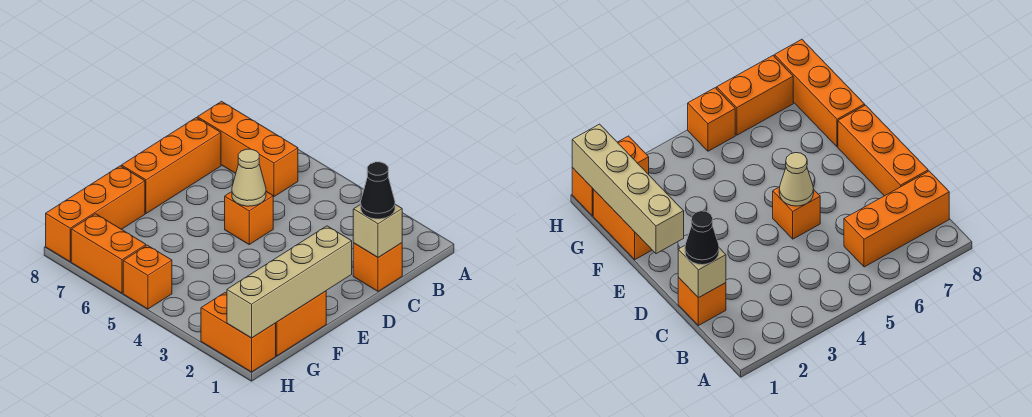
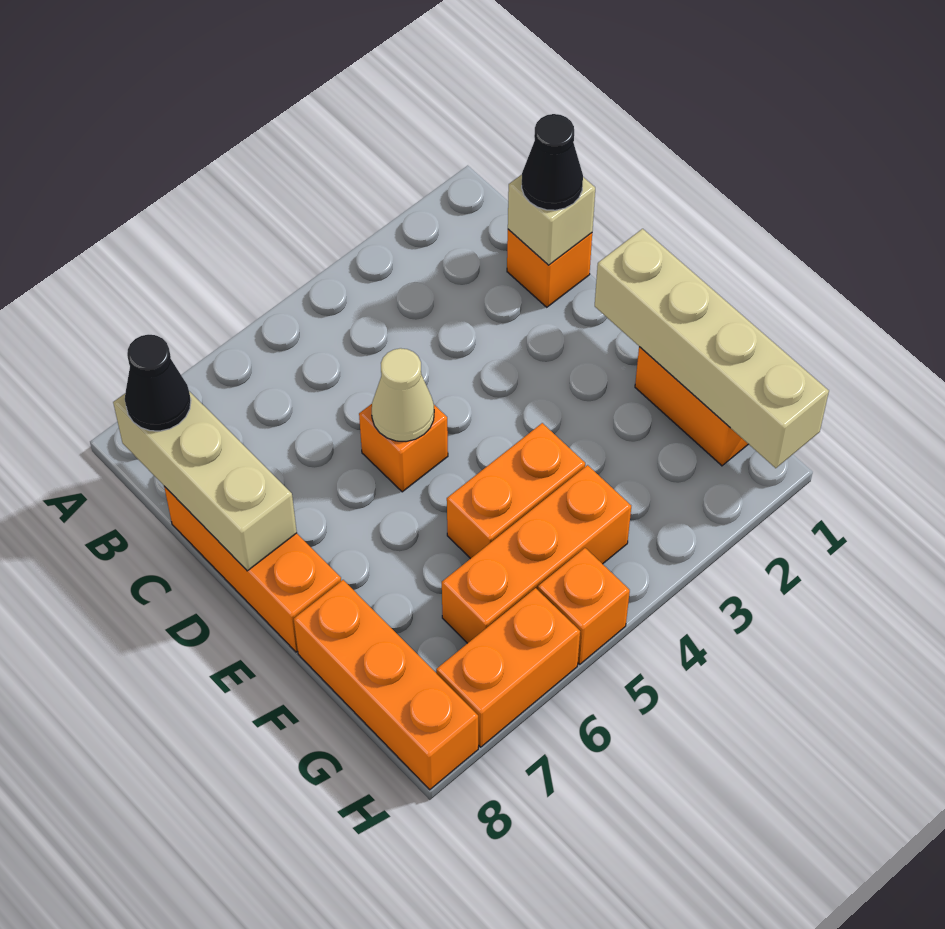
orange 1x3 brick [197,101,298,197] -> orange 1x3 brick moved to [442,465,631,643]
none -> tan 1x3 brick [113,391,297,571]
none -> black 1x1 cone [125,335,191,431]
orange 1x2 brick [201,293,276,372] -> orange 1x2 brick moved to [447,423,585,559]

